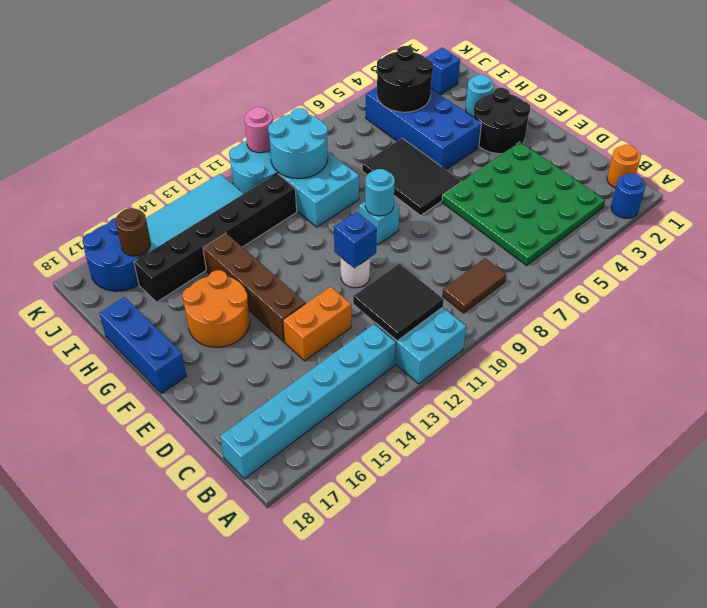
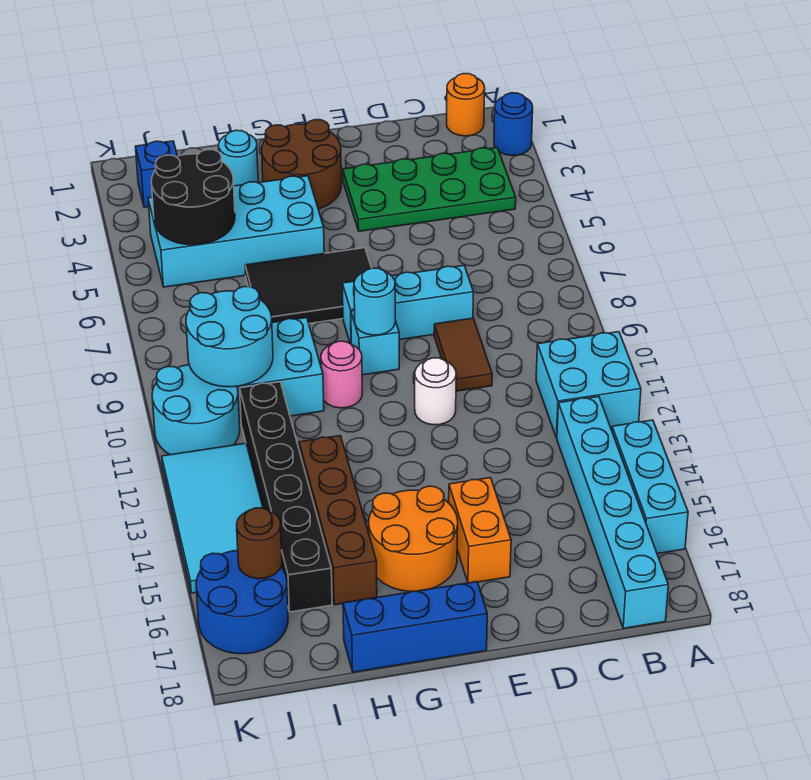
none -> cyan 1x3 brick [612,420,688,554]
green 4x4 plate [442,142,605,265] -> green 2x4 plate [343,148,516,231]
brown 1x2 tile [443,258,506,313] -> brown 1x2 tile moved to [434,318,492,391]
black 2x2 tile [353,264,444,341] -> none
none -> cyan 1x3 brick [342,266,473,344]
orange 1x2 brick [283,287,351,361] -> orange 1x2 brick moved to [449,478,511,583]
blue 1x1 brick [334,212,377,268] -> none
brown 1x4 brick [203,233,306,342] -> brown 1x4 brick turned to [299,436,377,605]
black 2x2 round brick [474,88,530,154] -> brown 2x2 round brick [262,120,341,209]
blue 2x4 brick [366,87,481,170] -> cyan 2x4 brick [148,176,324,287]
pink 1x1 round brick [244,107,273,153] -> pink 1x1 round brick moved to [321,341,362,408]

